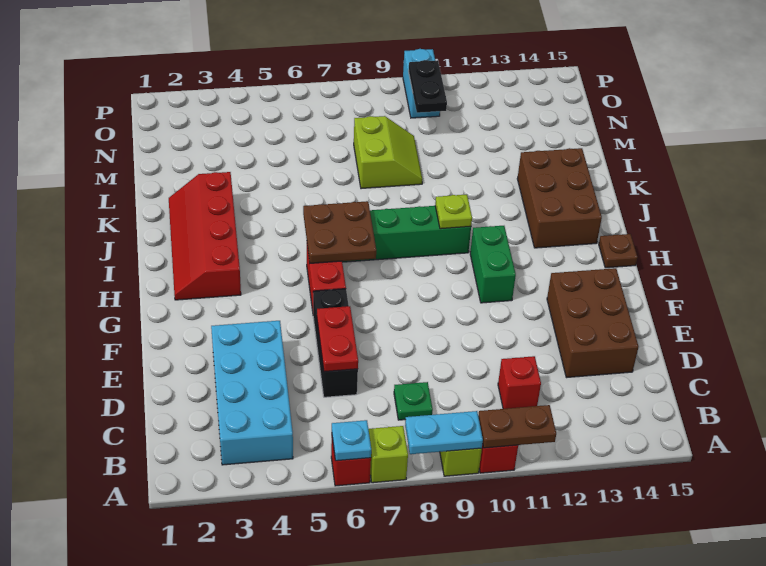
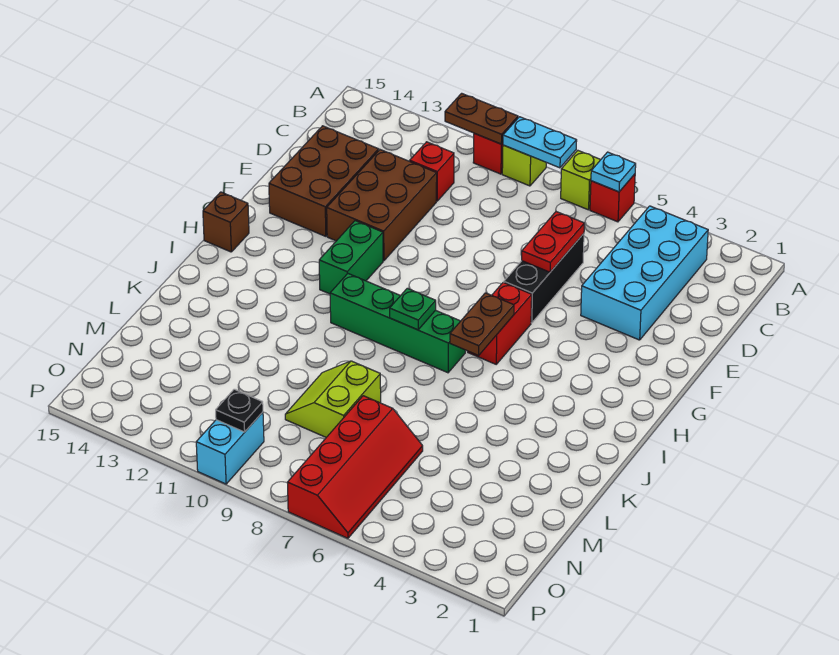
green 1x1 plate [394,382,433,420] -> green 1x1 plate moved to [390,288,436,330]
red 2x4 slope [169,172,241,300] -> red 2x4 slope moved to [287,396,423,538]
brown 2x2 plate [303,201,376,263] -> brown 1x2 plate [450,293,514,355]
brown 1x1 plate [599,234,638,268] -> brown 1x1 brick [203,192,249,252]
lime 1x1 plate [435,194,472,229] -> none
brown 2x3 brick [517,148,602,248] -> brown 2x3 brick moved to [327,150,437,261]
black 1x2 plate [408,60,447,113] -> black 1x1 plate [216,389,263,432]

